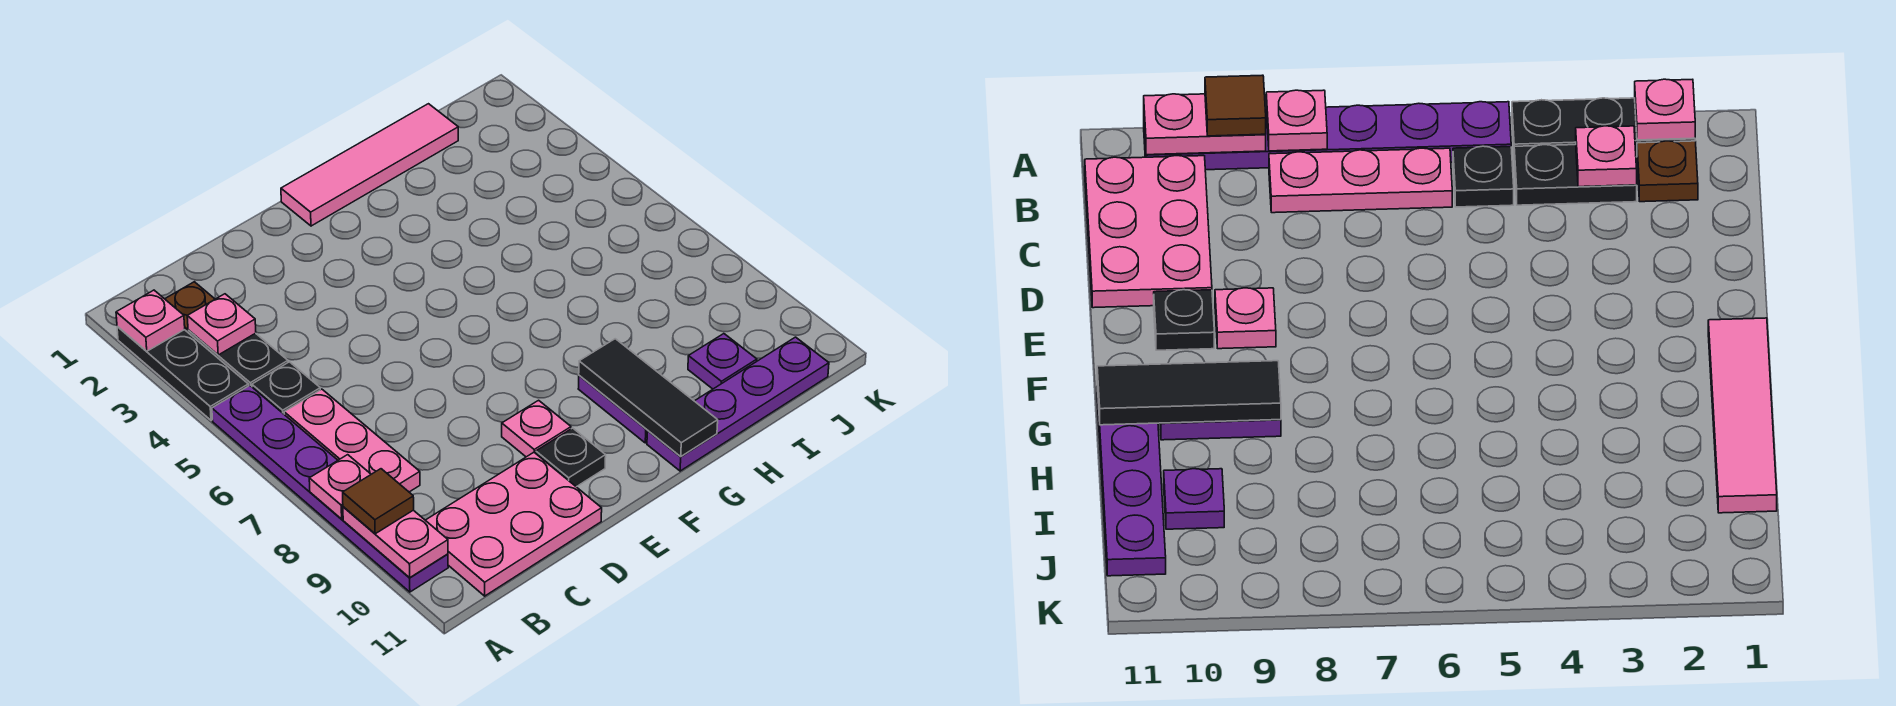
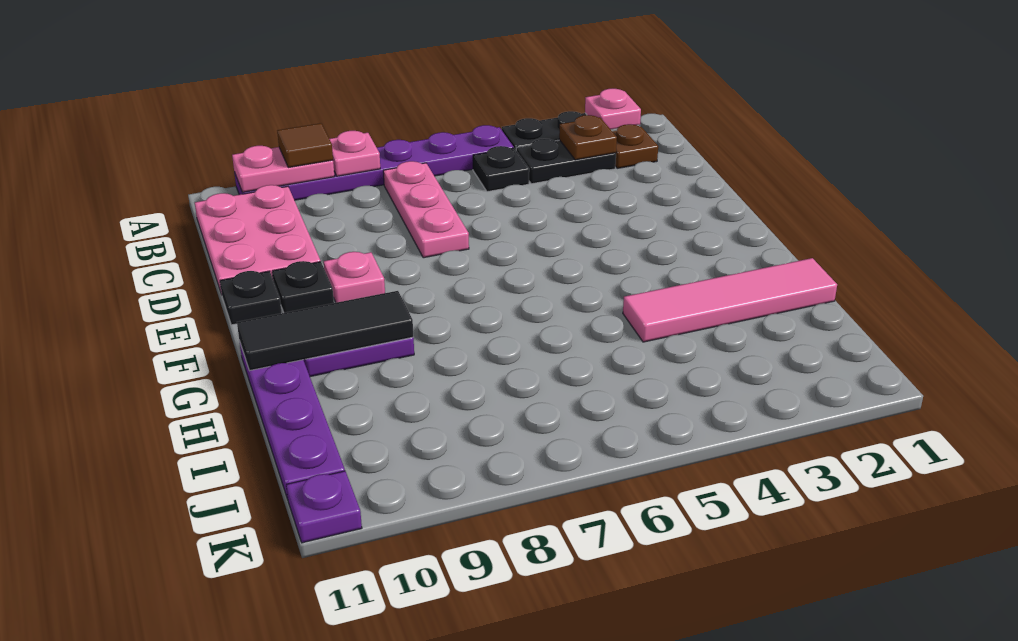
pink 1x1 plate [187,294,256,355] -> brown 1x1 plate [559,115,617,160]
pink 1x3 plate [284,389,420,492] -> pink 1x3 plate turned to [383,161,469,258]
none -> black 1x1 plate [220,271,282,325]
pink 1x4 tile [281,104,458,226] -> pink 1x4 tile turned to [623,258,837,342]
purple 1x1 plate [688,334,757,389] -> purple 1x1 plate moved to [286,471,362,543]

